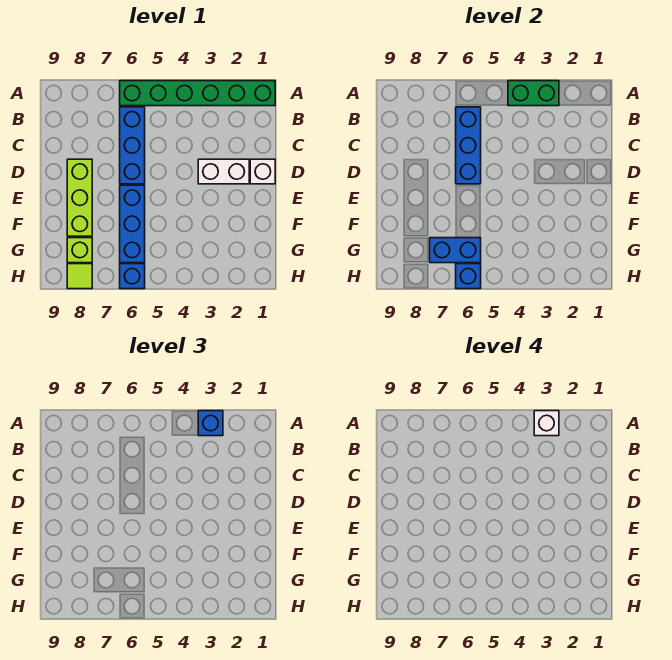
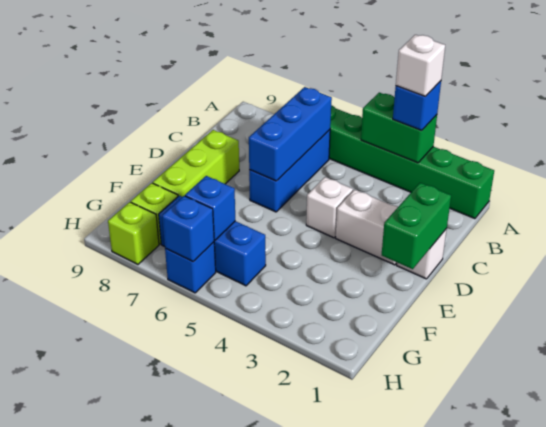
none -> green 1x2 brick [382,183,451,269]
none -> white 1x1 brick [306,177,353,238]
blue 1x3 brick [120,185,145,263] -> blue 1x3 brick turned to [159,196,266,286]
blue 1x2 brick [430,238,481,263] -> blue 1x1 brick [185,176,235,240]
lime 1x1 tile [67,264,92,289] -> lime 1x1 brick [108,202,159,264]

